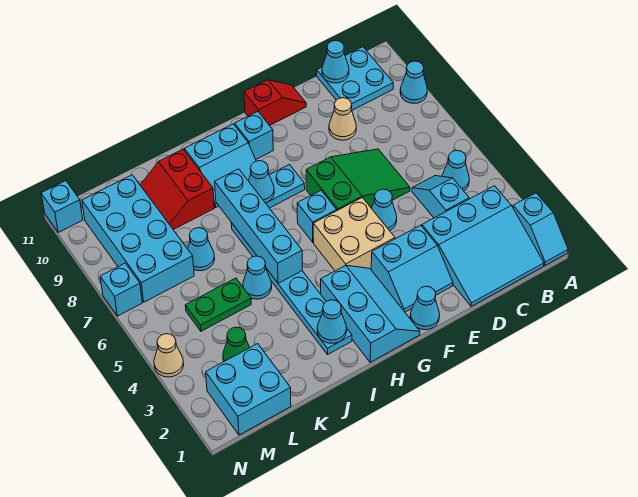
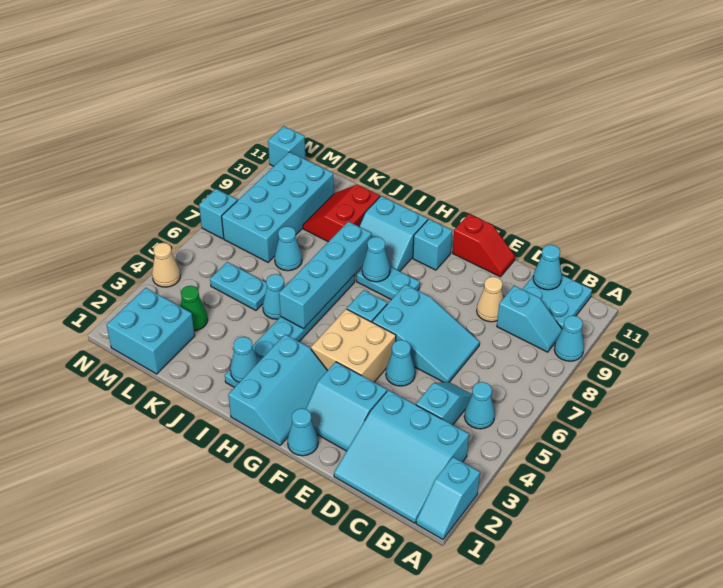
none -> cyan 1x2 slope [497,286,562,352]
green 2x3 slope [306,149,410,211] -> cyan 2x3 slope [372,284,479,382]
green 1x2 plate [185,278,251,331] -> cyan 1x2 plate [210,262,267,310]

